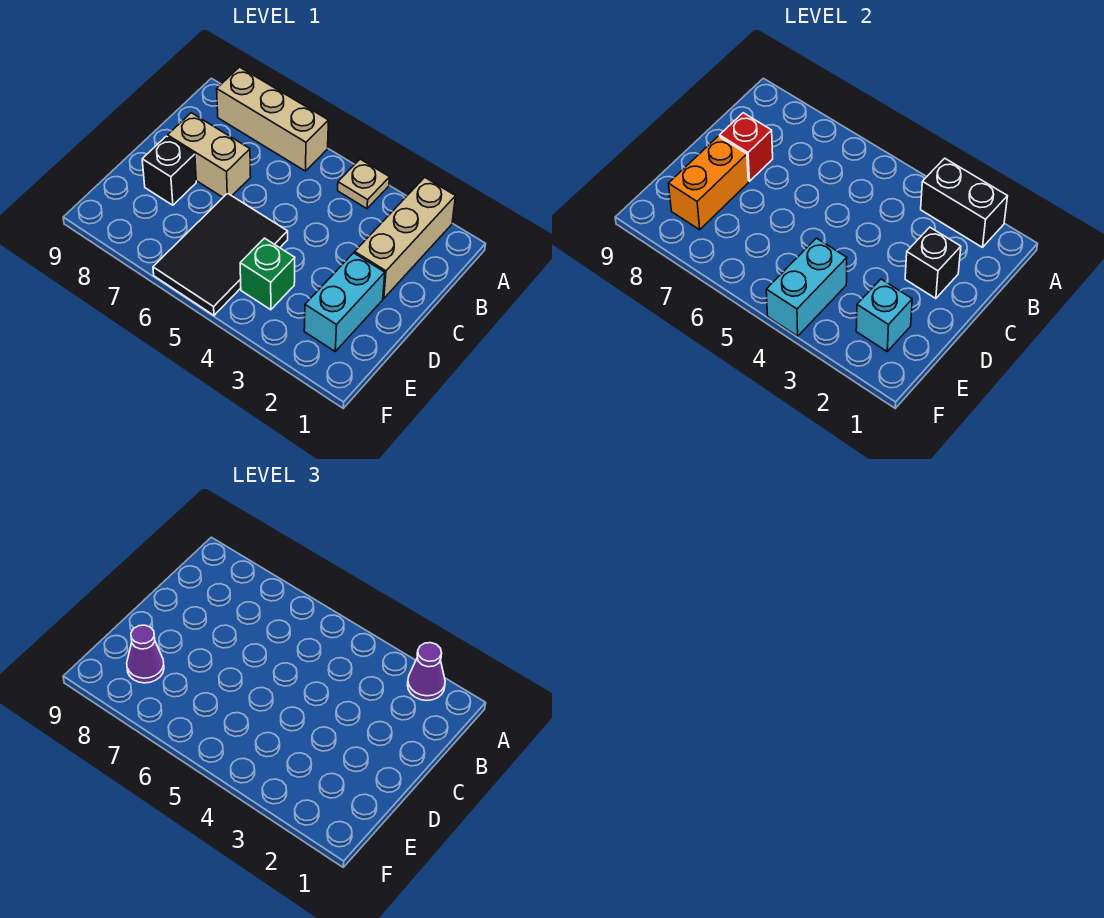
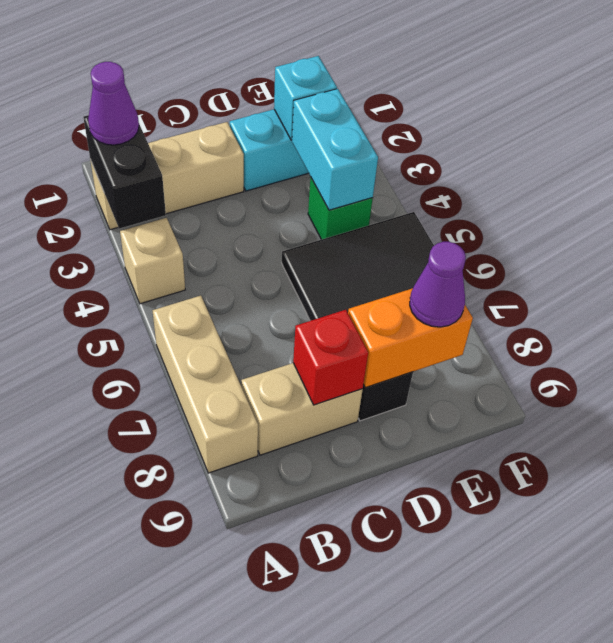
tan 1x1 plate [338,159,390,209] -> tan 1x1 brick [120,218,185,304]
black 1x1 brick [905,227,961,299] -> none
tan 1x2 brick [168,113,251,197] -> tan 1x2 brick turned to [241,363,363,455]
cyan 1x2 brick [766,238,847,336] -> cyan 1x2 brick turned to [292,89,378,210]

